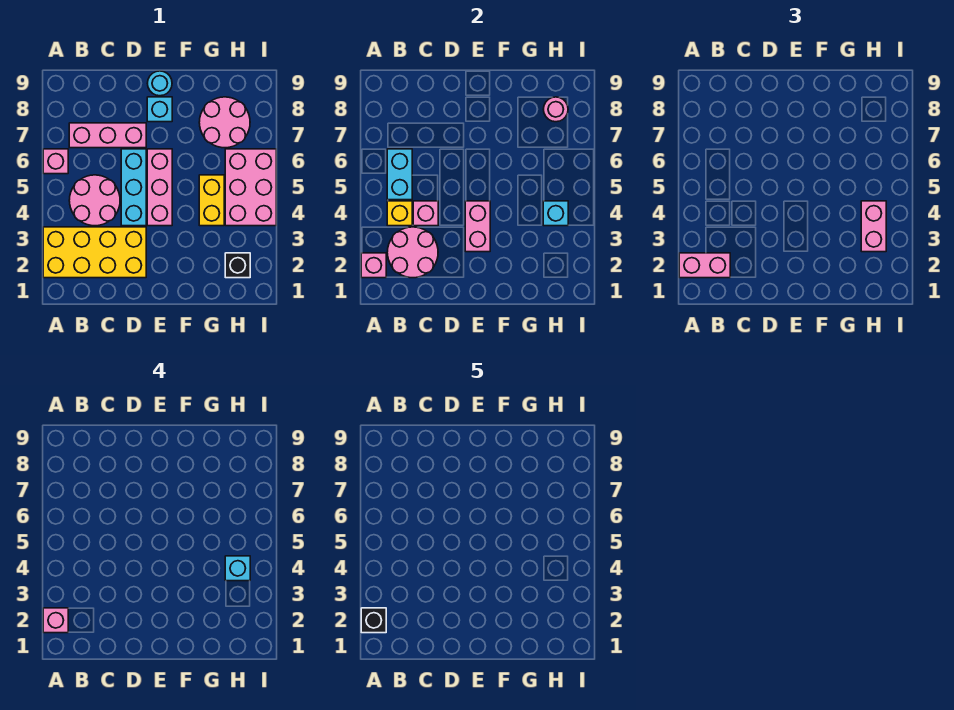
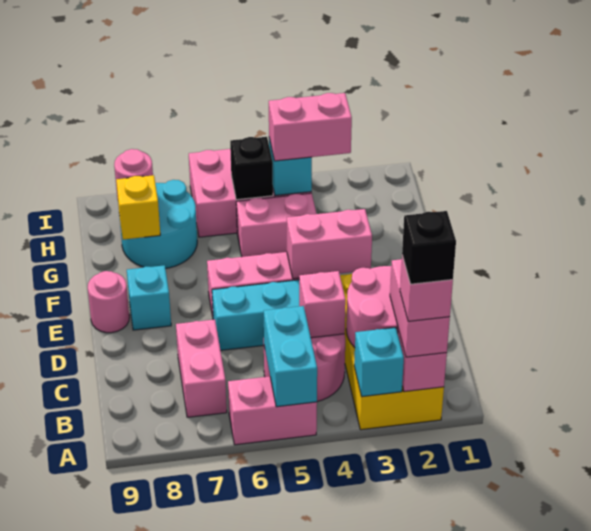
pink 1x1 brick [43,149,68,174] -> pink 1x2 brick [228,376,317,445]
yellow 1x1 brick [387,201,412,226] -> yellow 1x1 brick moved to [116,175,160,240]
cyan 1x2 brick [387,149,412,200] -> cyan 1x2 brick turned to [264,306,317,407]
pink 1x3 brick [69,123,146,148] -> pink 1x2 brick [176,320,227,417]
cyan 1x1 round brick [147,71,172,96] -> pink 1x1 round brick [88,271,129,333]
yellow 1x2 brick [199,175,224,226] -> pink 1x2 brick [236,193,317,257]
pink 2x2 round brick [199,97,250,148] -> cyan 2x2 round brick [119,180,197,269]
black 1x1 brick [225,253,250,278] -> black 1x1 brick moved to [230,137,273,200]
cyan 1x1 brick [225,556,250,581] -> cyan 1x1 brick moved to [354,327,404,397]

